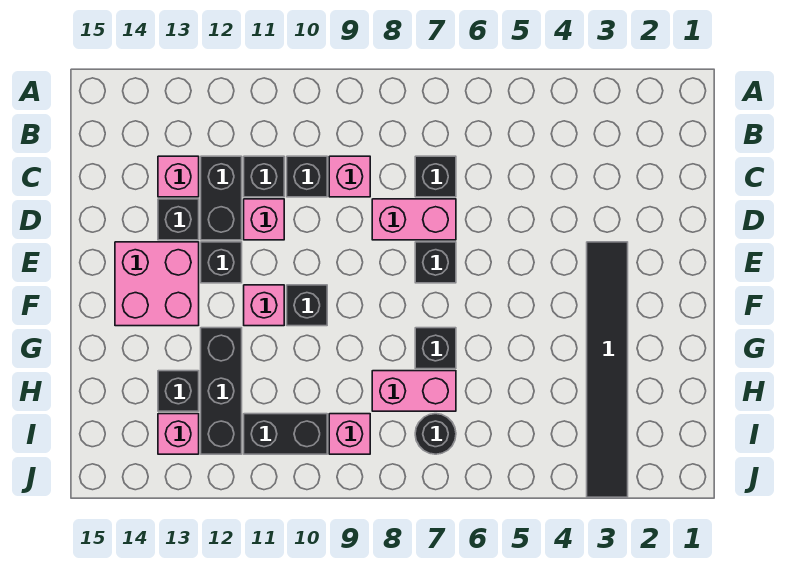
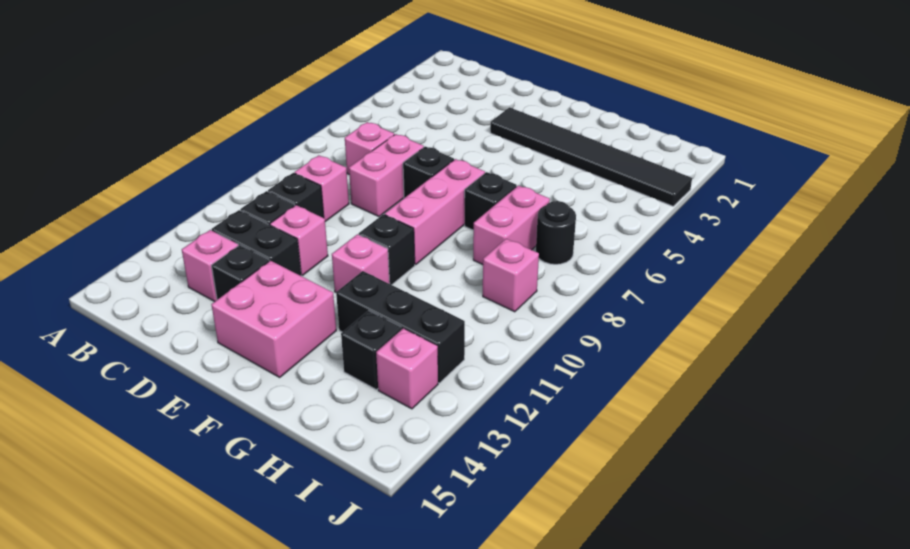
black 1x1 brick [415,156,456,197] -> pink 1x1 brick [345,122,394,174]
black 1x1 brick [201,242,242,283] -> none
none -> pink 1x3 brick [385,159,485,265]
black 1x2 brick [244,414,327,454] -> none

